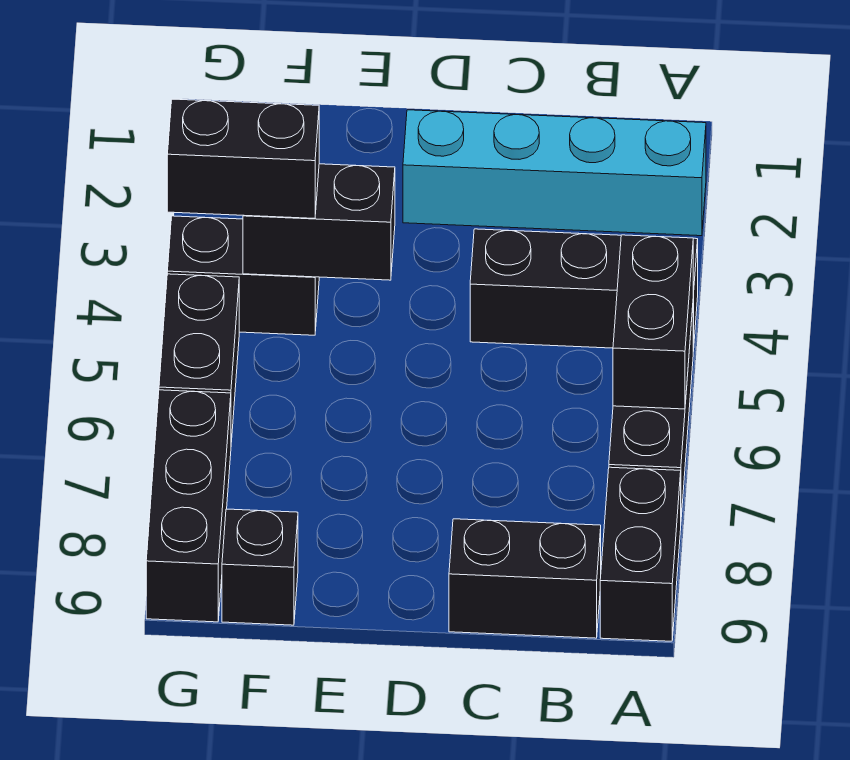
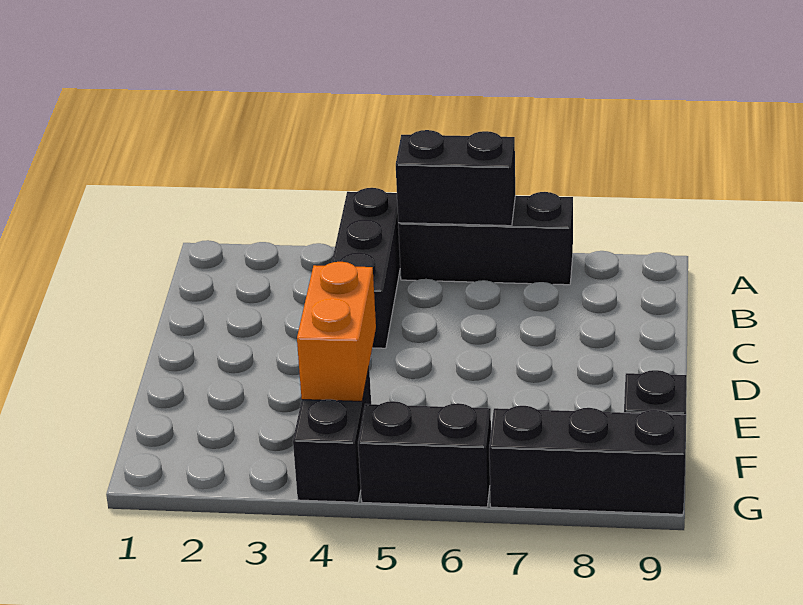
cyan 1x4 brick [403,110,706,236] -> none
black 1x2 brick [600,467,681,641] -> none
black 1x2 brick [449,519,601,638] -> none
black 1x2 brick [243,164,395,280] -> orange 1x2 brick [297,262,376,401]
black 1x2 brick [167,99,319,218] -> none

